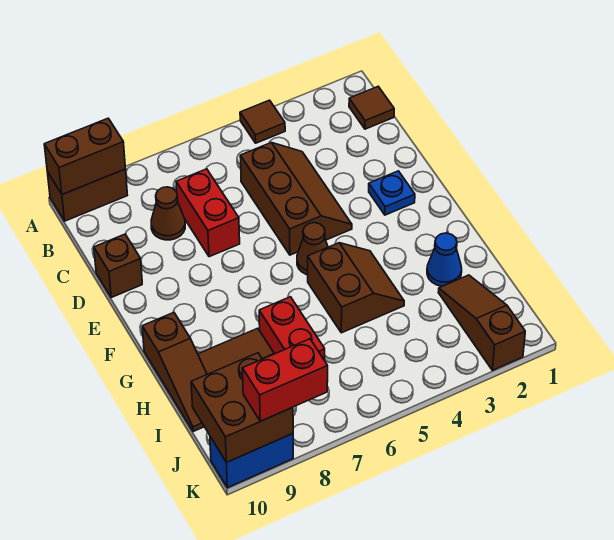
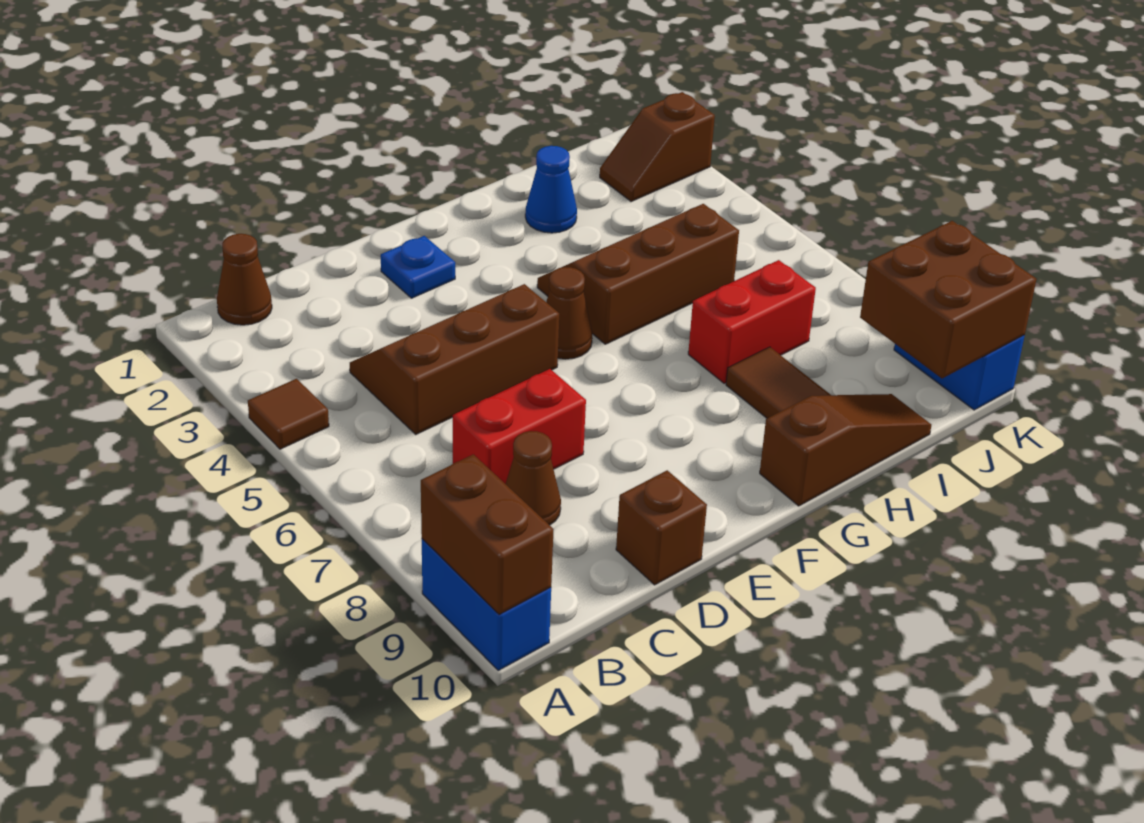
brown 1x2 brick [47,169,128,221] -> blue 1x2 brick [422,539,551,670]
brown 1x1 tile [349,87,394,129] -> brown 1x1 cone [217,234,272,325]
brown 2x2 slope [308,243,404,333] -> brown 2x3 slope [537,204,739,344]
brown 1x3 slope [438,275,525,370] -> brown 1x2 slope [600,92,715,202]
red 1x2 brick [242,339,328,421] -> none

